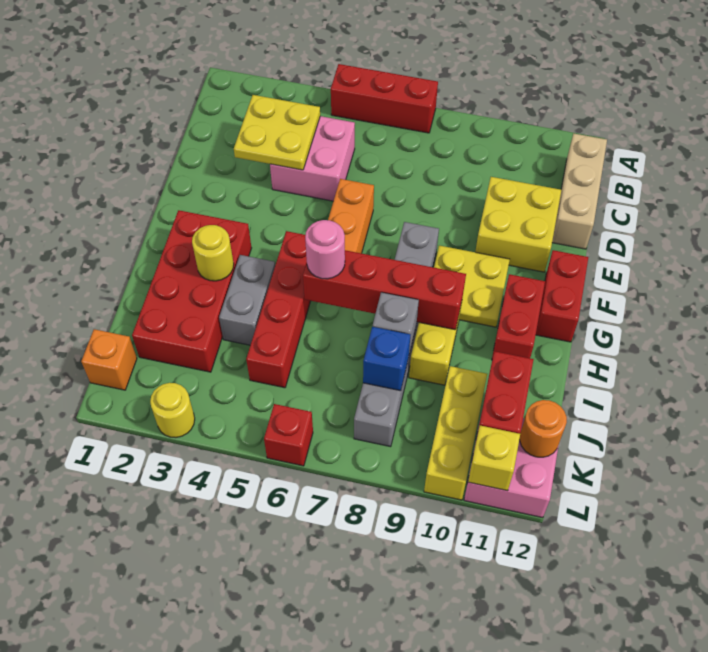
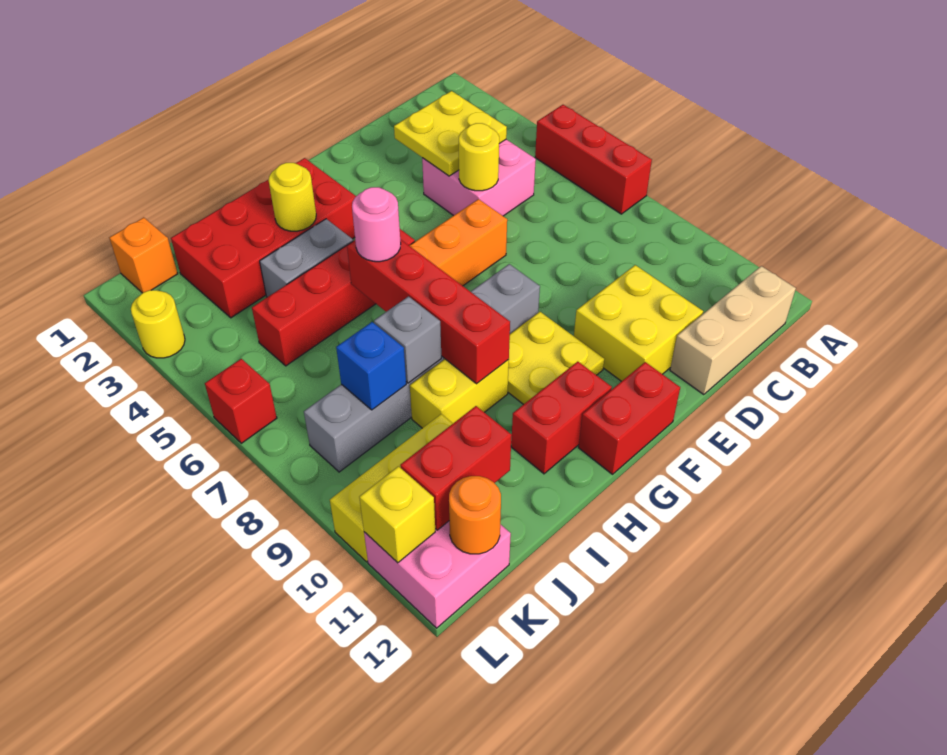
none -> yellow 1x1 round brick [459,123,499,191]

